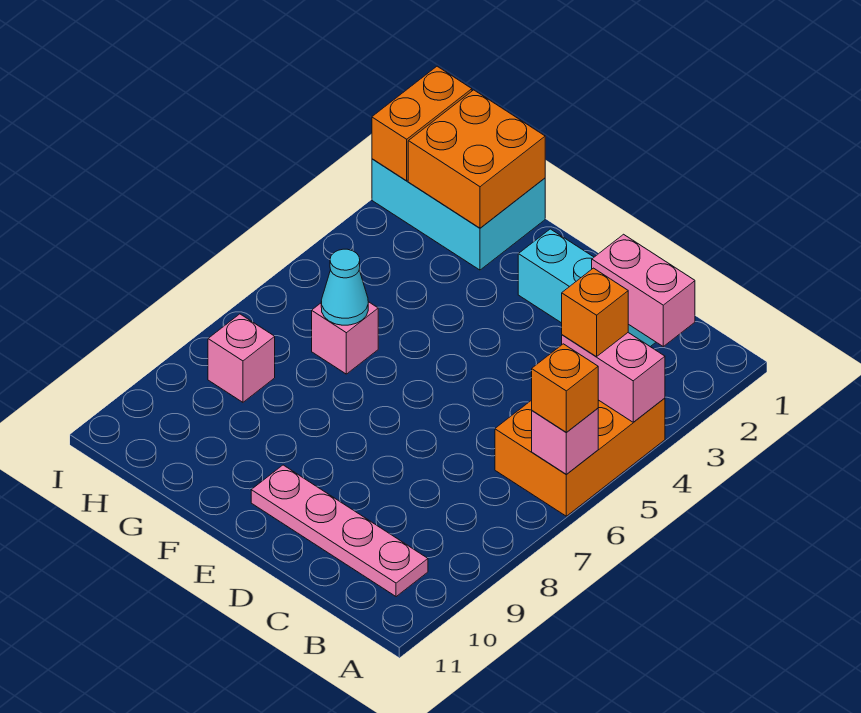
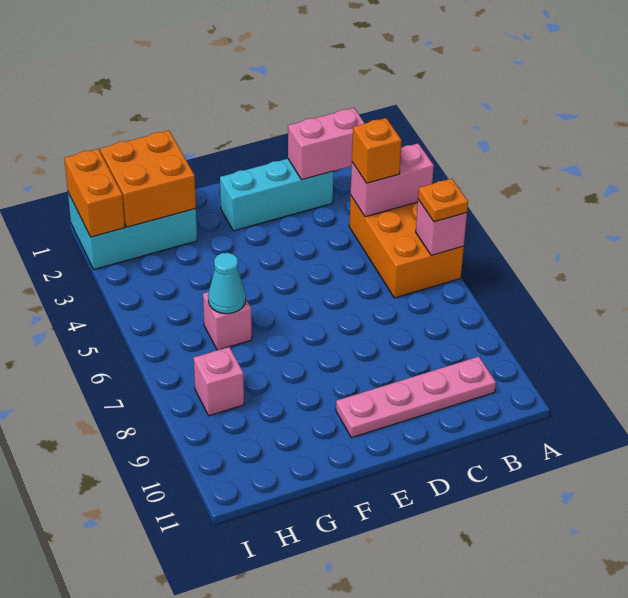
orange 1x1 brick [532,344,598,432] -> orange 1x1 plate [418,179,468,222]

